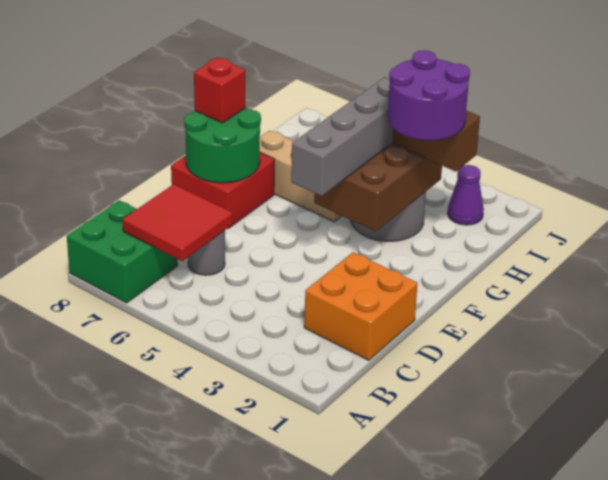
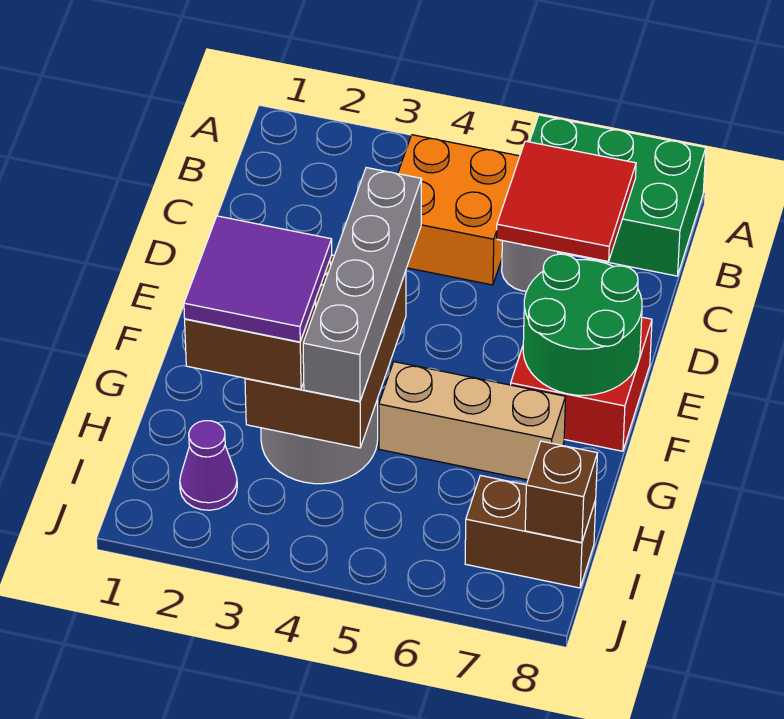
green 2x2 brick [67,200,178,303] -> green 2x3 brick [530,115,706,276]
orange 2x2 brick [304,252,418,360] -> orange 2x2 brick moved to [398,135,520,285]
red 1x1 brick [194,58,245,123] -> none
purple 2x2 round brick [388,50,470,140] -> purple 2x2 tile [184,216,332,342]
none -> brown 1x2 brick [465,475,596,588]
none -> brown 1x1 brick [525,441,597,543]

